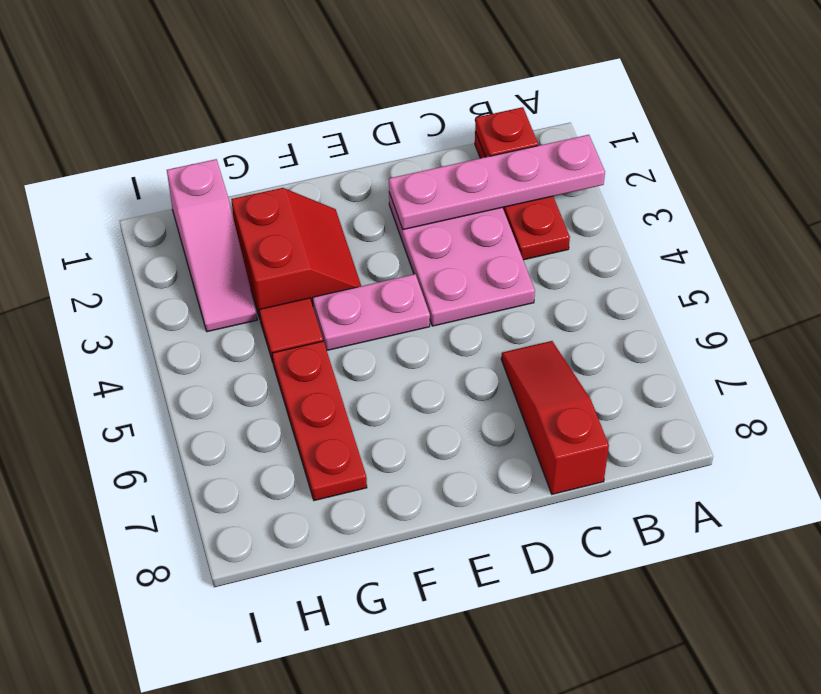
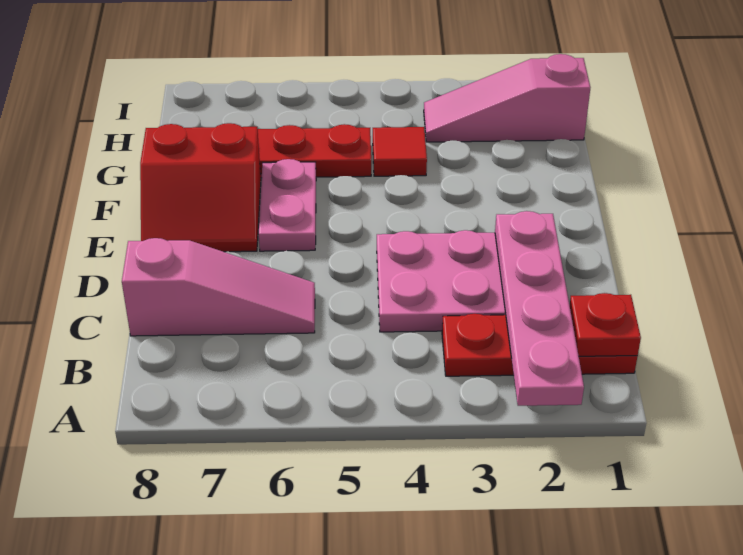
red 1x3 slope [501,341,609,494] -> pink 1x3 slope [122,238,315,336]
pink 1x2 plate [313,274,430,350] -> pink 1x2 plate moved to [259,159,316,251]
red 2x2 slope [231,188,361,318] -> red 2x2 slope moved to [140,123,261,252]

